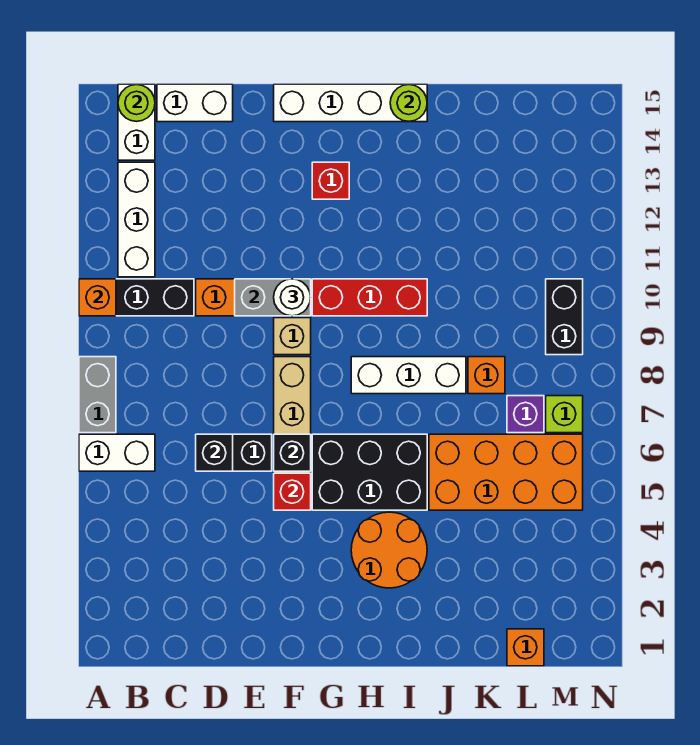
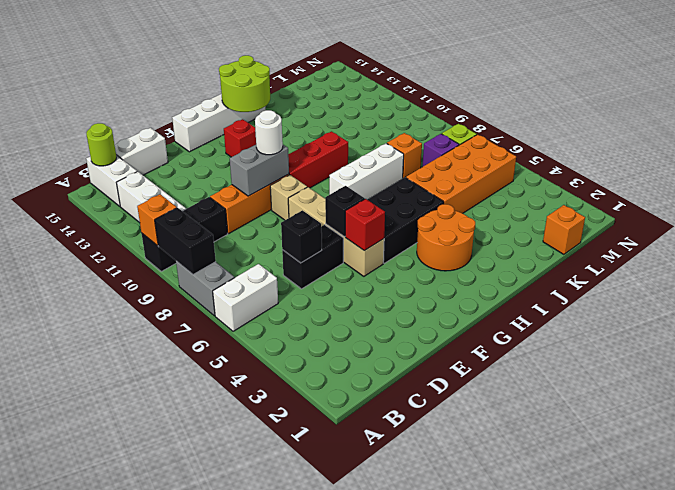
lime 1x1 round brick [390,85,427,121] -> lime 2x2 round brick [219,55,270,112]
black 1x2 brick [546,279,583,355] -> black 1x2 brick moved to [155,208,216,274]

